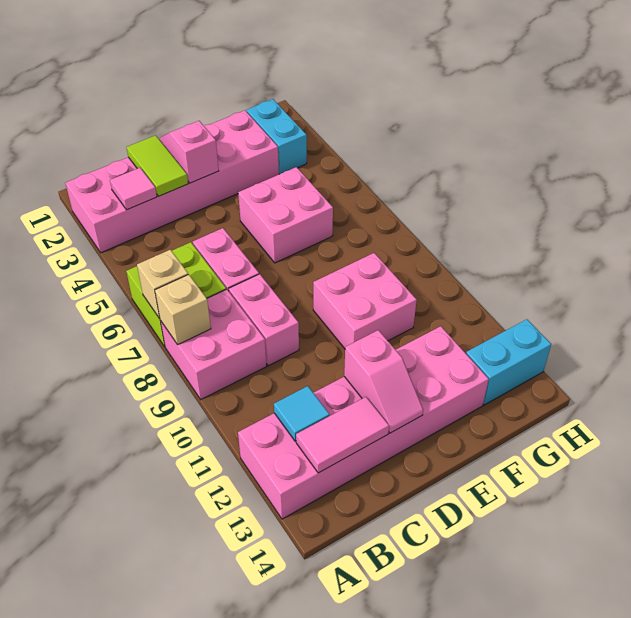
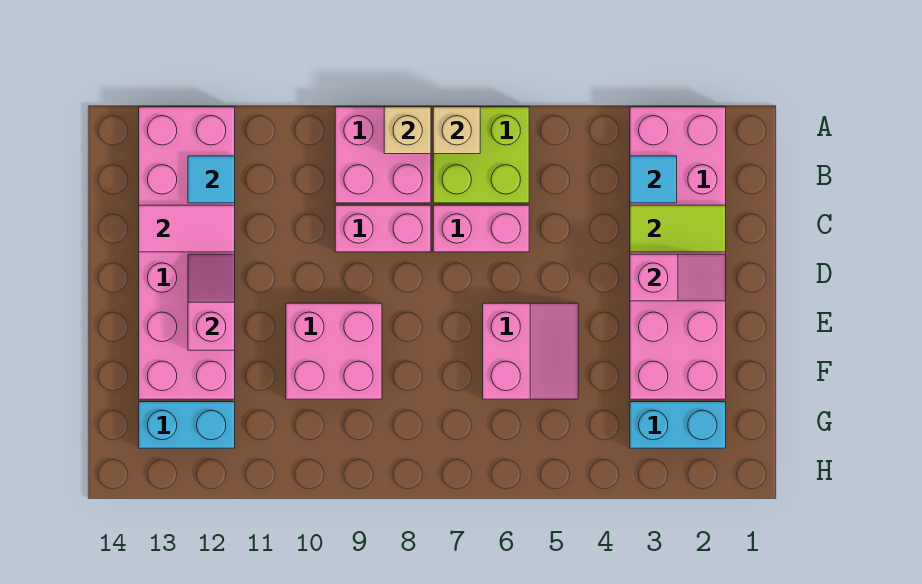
pink 1x1 tile [110,168,157,210] -> cyan 1x1 tile [630,156,677,203]
pink 1x2 tile [296,397,389,473] -> pink 1x2 tile turned to [139,205,235,252]
pink 1x2 slope [344,330,423,433] -> pink 1x2 slope turned to [188,254,235,350]
pink 2x2 brick [238,167,333,263] -> pink 2x2 slope [483,303,578,399]
cyan 1x2 brick [466,319,551,405] -> cyan 1x2 brick turned to [139,402,235,448]

